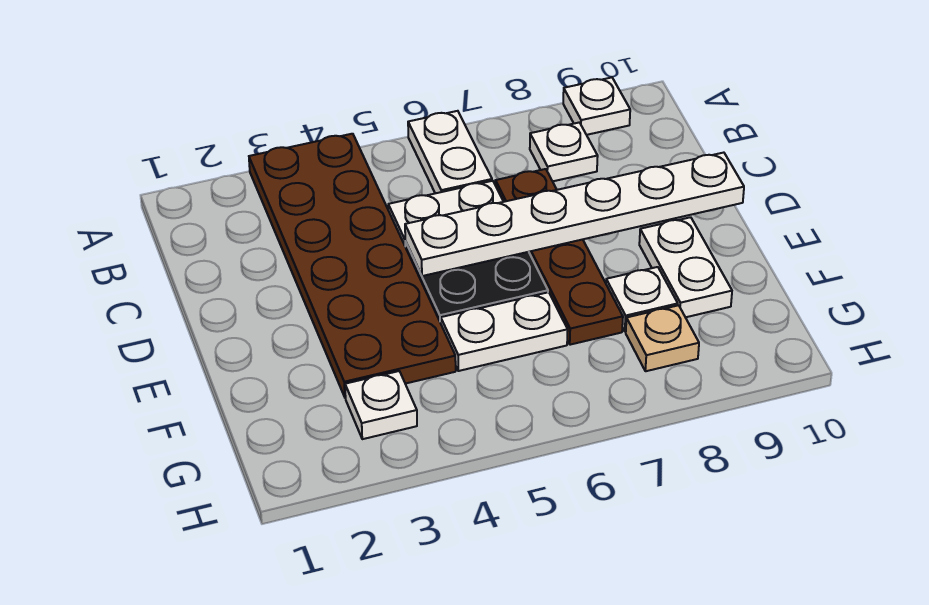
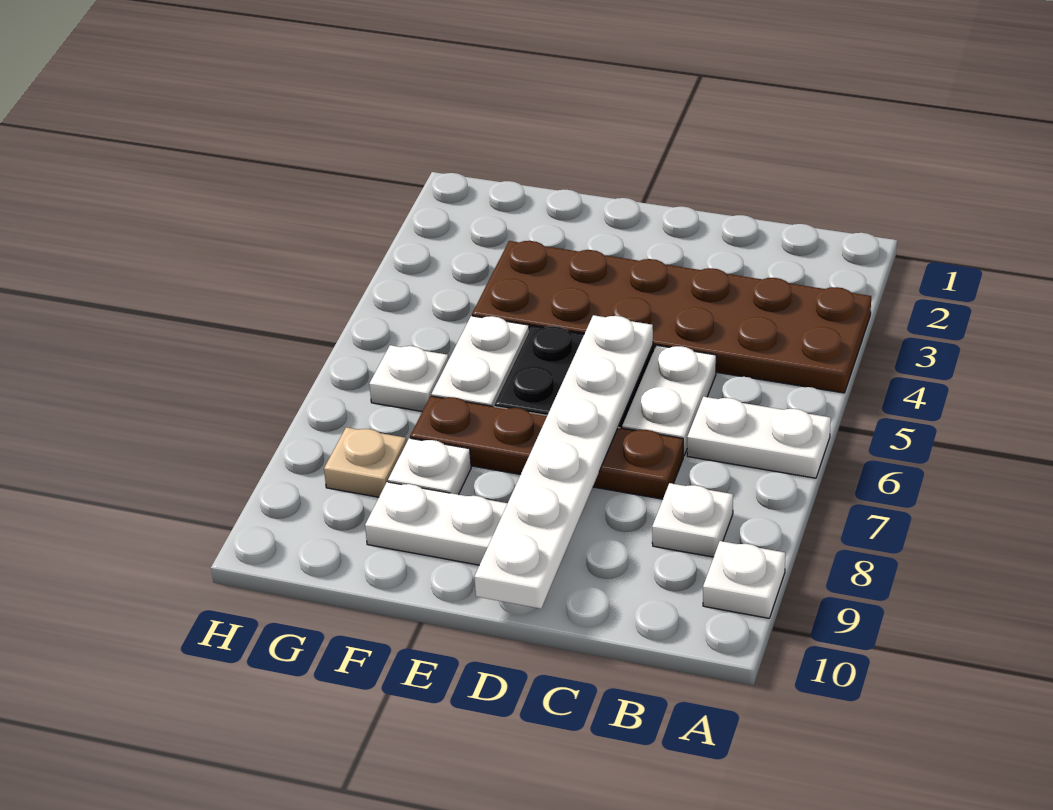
white 1x1 plate [345,371,417,439] -> white 1x1 plate moved to [369,345,448,411]

